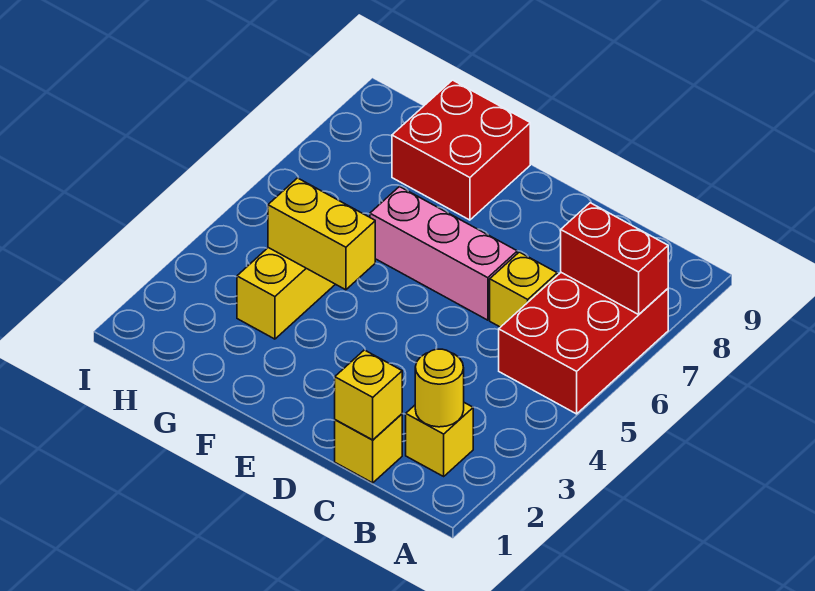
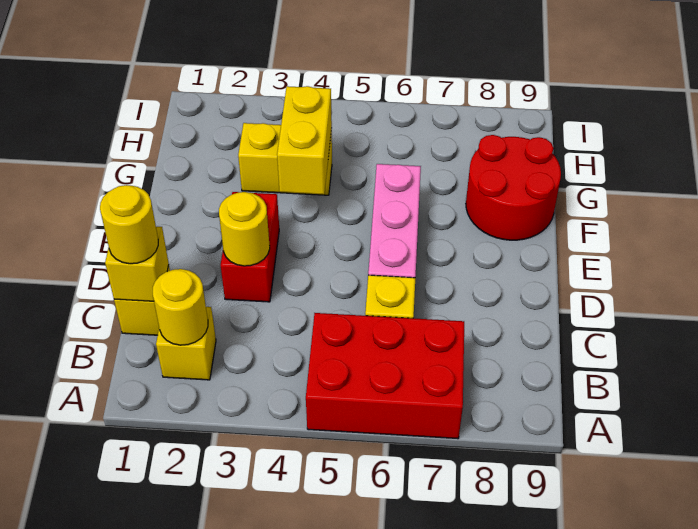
red 1x2 brick [561,203,668,314] -> red 1x2 brick moved to [221,192,279,302]
none -> yellow 1x1 round brick [100,185,158,264]
none -> yellow 1x1 round brick [219,192,270,266]
red 2x2 brick [392,80,530,220] -> red 2x2 round brick [466,135,561,240]

